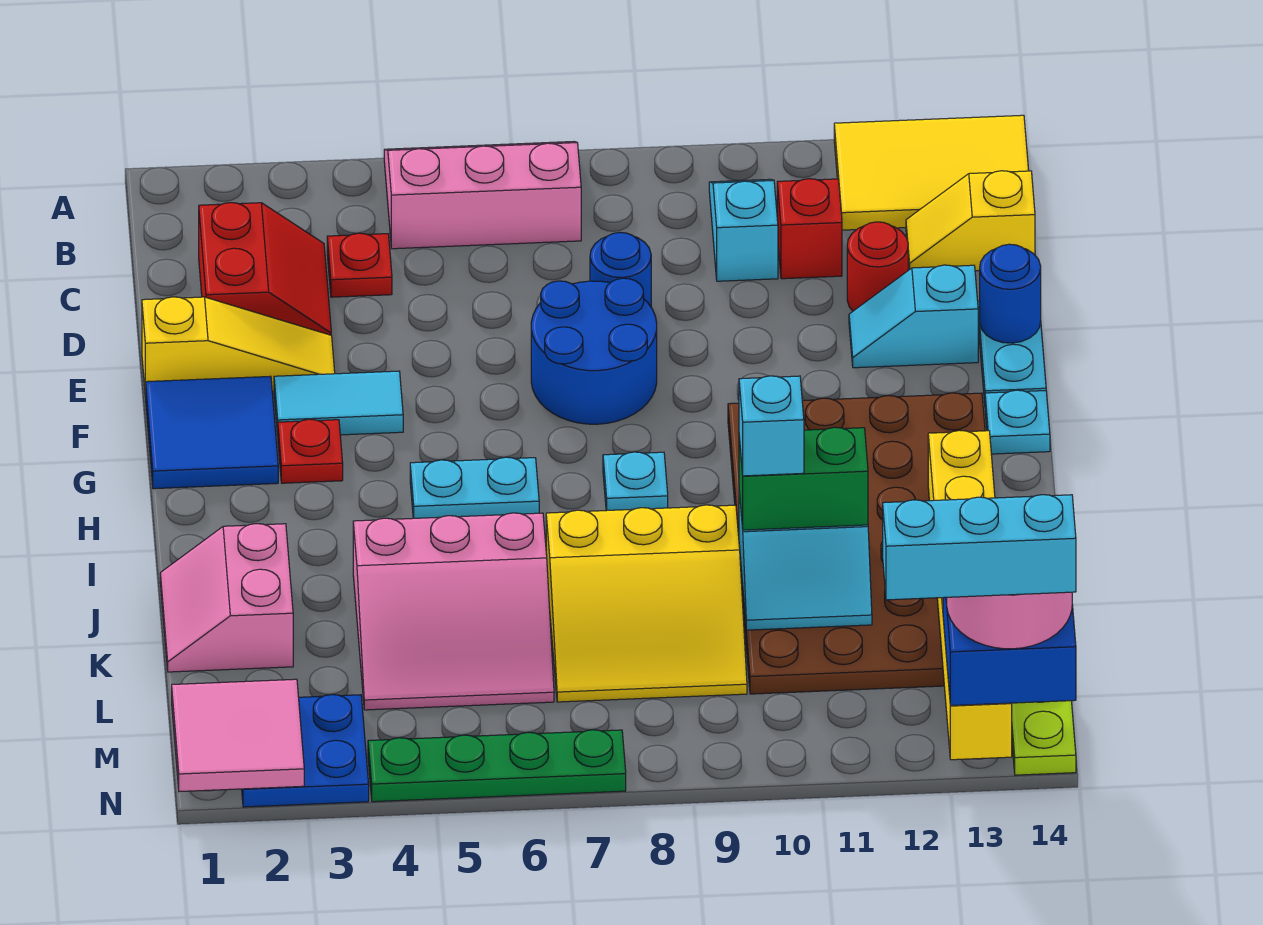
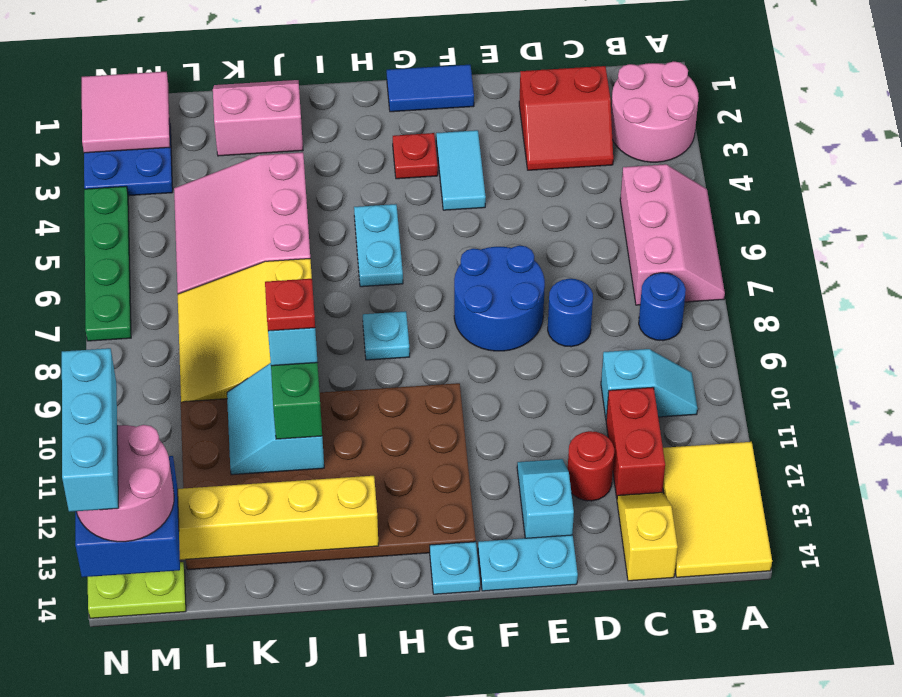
none -> pink 2x2 round brick [611,61,699,162]
red 1x1 plate [327,233,392,297] -> red 1x1 plate moved to [265,279,315,331]
red 1x1 brick [777,179,842,279] -> red 1x2 brick [606,387,665,498]
yellow 1x3 slope [142,297,335,397] -> none
blue 1x1 round brick [980,244,1041,343] -> blue 1x1 round brick moved to [639,273,686,341]
blue 2x2 tile [146,376,278,489] -> blue 1x2 tile [387,65,474,112]

